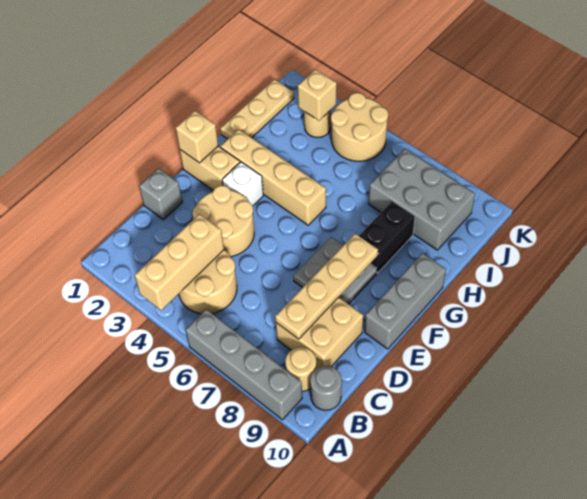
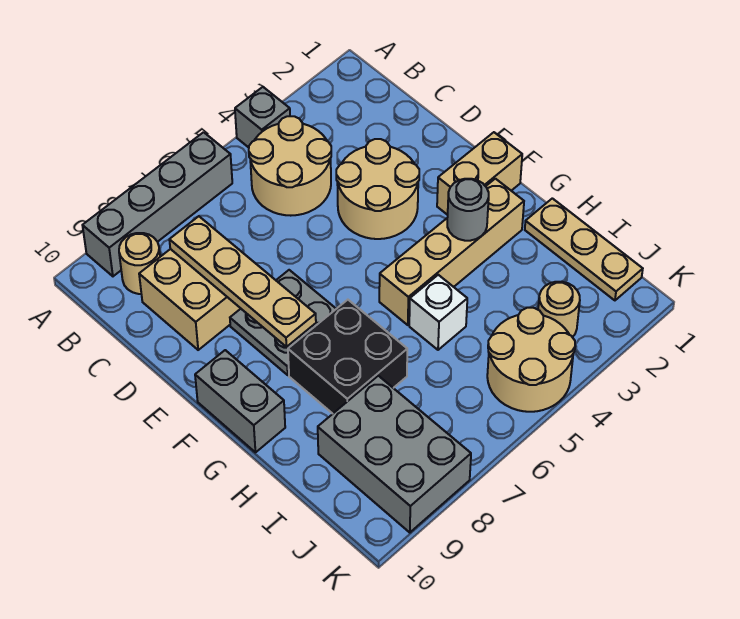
tan 1x3 brick [135,214,224,310] -> none
grey 1x1 round brick [310,366,342,410] -> grey 1x1 round brick moved to [447,179,489,241]
grey 1x1 brick [139,168,182,220] -> grey 1x1 brick moved to [235,87,290,147]
grey 1x3 brick [365,253,446,349] -> grey 1x2 brick [195,350,285,452]
tan 1x1 brick [176,111,218,163] -> none
white 1x1 brick [222,162,263,206] -> white 1x1 brick moved to [409,275,467,350]
black 1x2 brick [359,201,415,273] -> black 2x2 brick [288,300,407,414]
grey 2x3 brick [369,149,475,250] -> grey 2x3 brick turned to [318,376,471,532]
tan 1x1 brick [298,69,337,121] -> none

